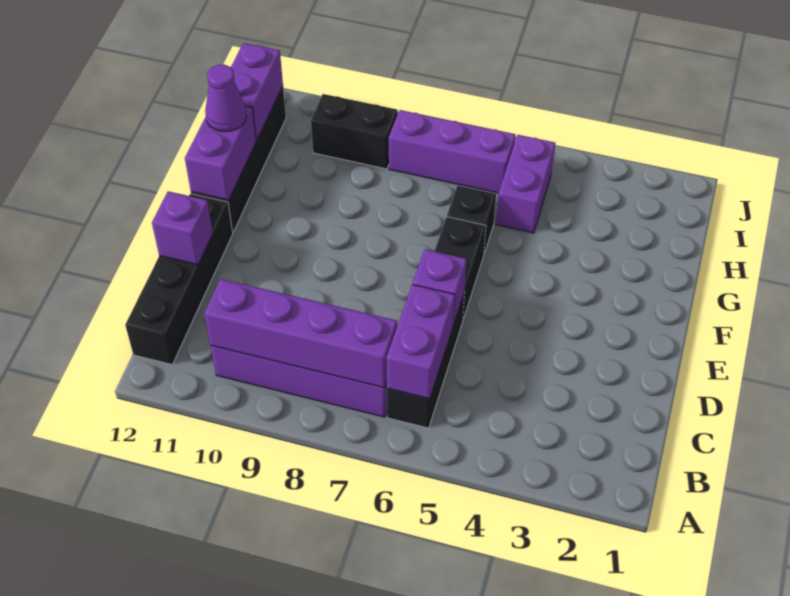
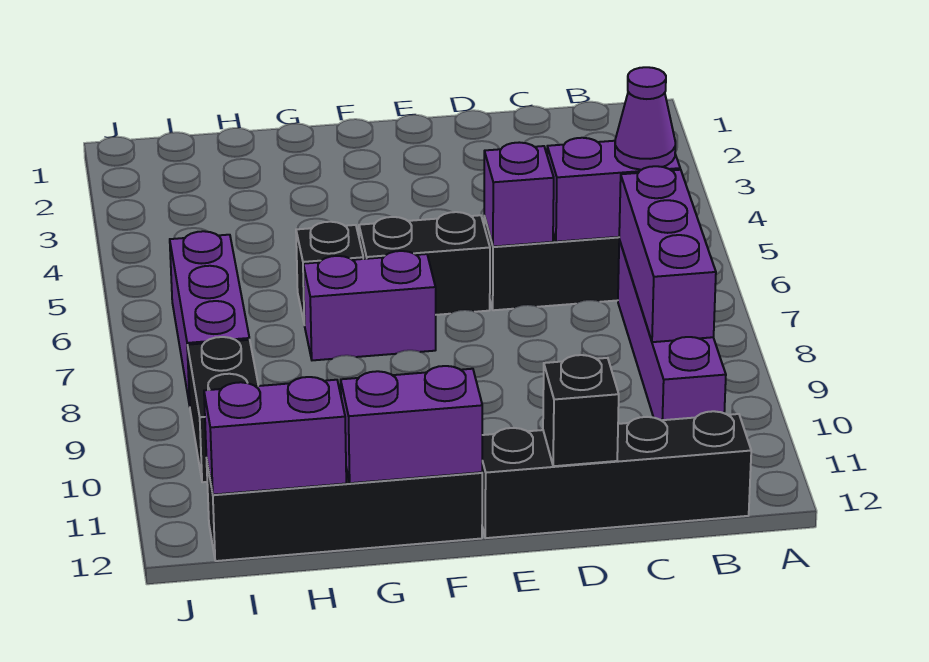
purple 1x4 brick [204,279,397,388] -> purple 1x3 brick [619,166,716,342]
purple 1x1 brick [152,191,213,265] -> black 1x1 brick [543,355,619,466]
purple 1x1 cone [205,65,247,132] -> purple 1x1 cone moved to [615,67,675,170]
purple 1x2 brick [496,135,555,233] -> purple 1x2 brick moved to [303,251,436,360]

